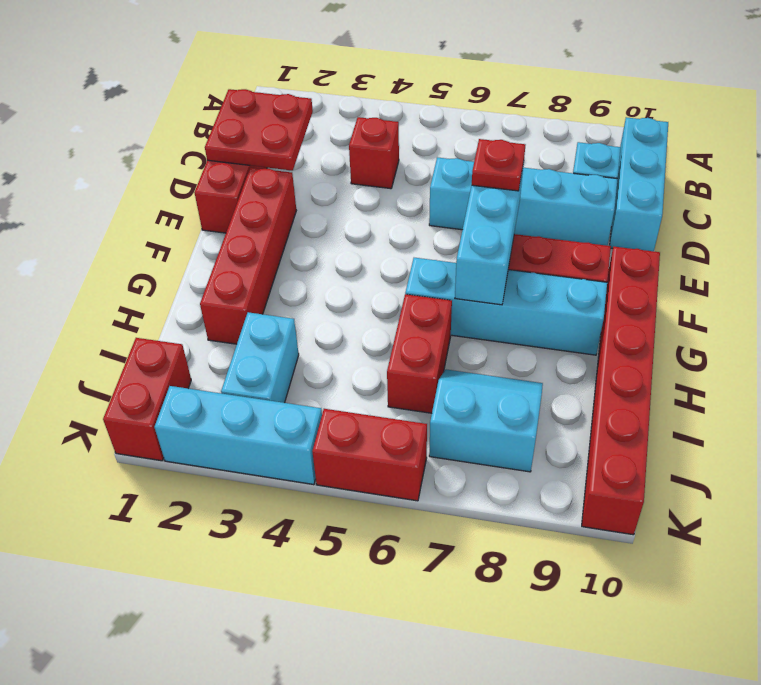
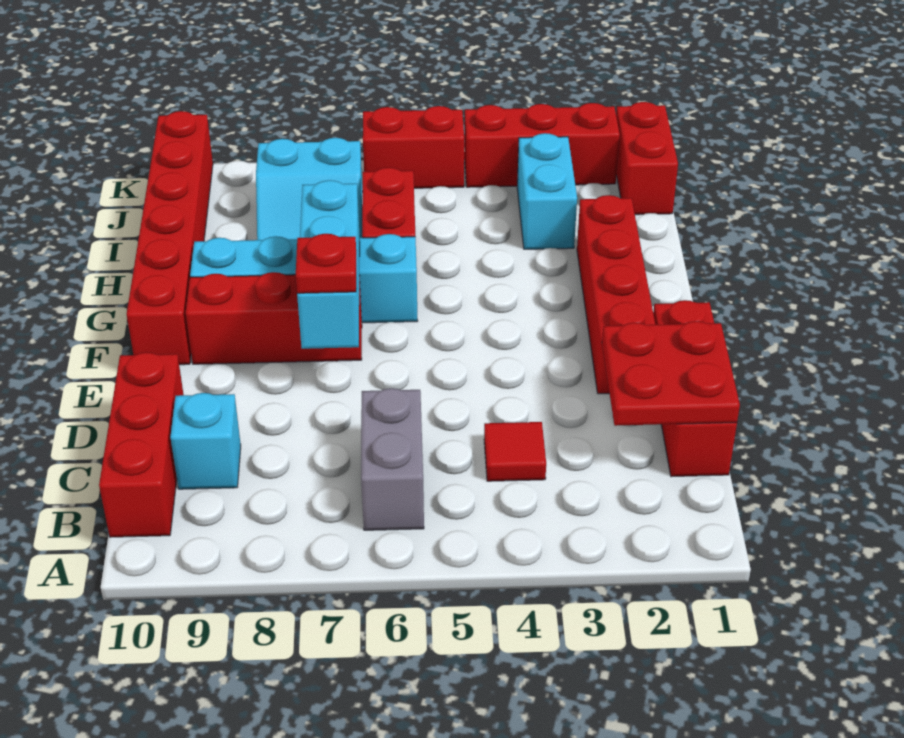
none -> grey 1x2 brick [361,388,424,530]
cyan 1x3 brick [610,117,668,251] -> red 1x3 brick [99,352,184,537]
red 1x1 brick [349,117,399,189] -> red 1x1 tile [484,422,546,481]
cyan 1x4 brick [429,157,618,246] -> none
cyan 1x3 brick [154,386,322,485] -> red 1x3 brick [464,103,620,187]

